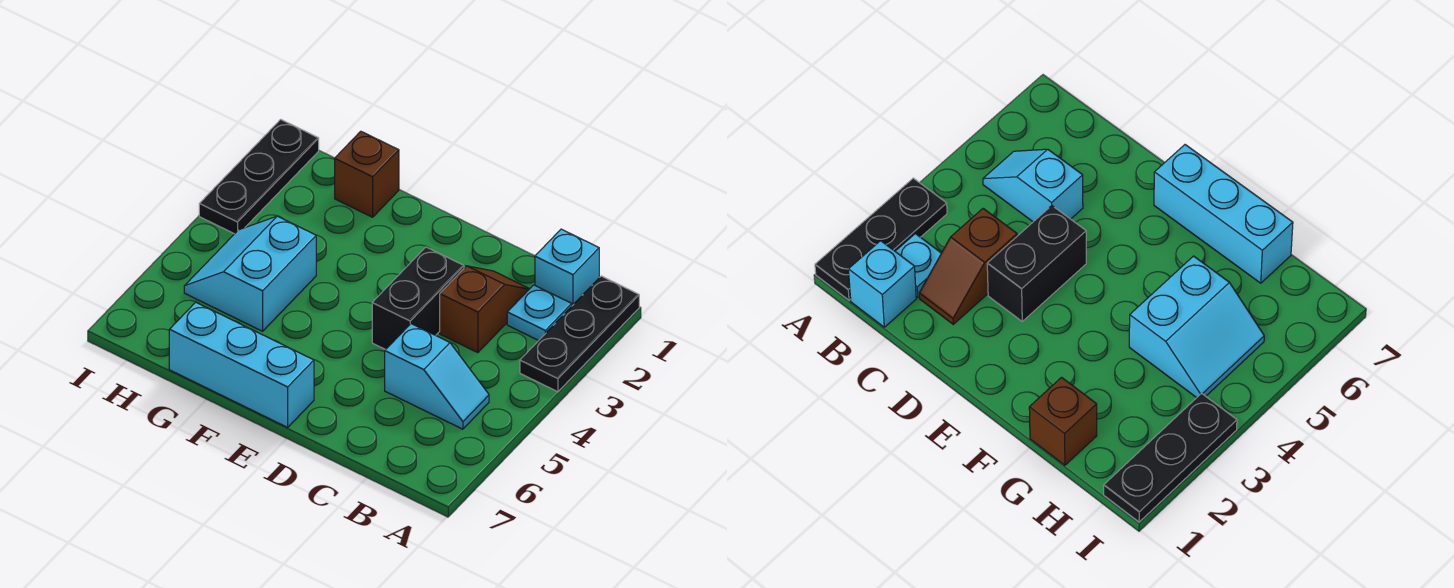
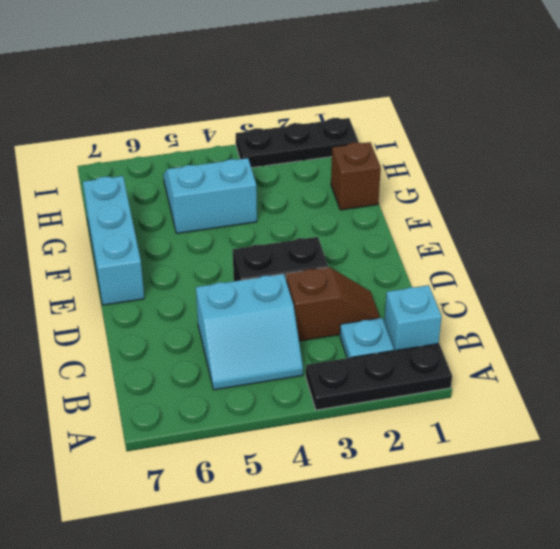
cyan 1x2 slope [385,324,489,429] -> cyan 2x2 slope [196,274,303,390]

